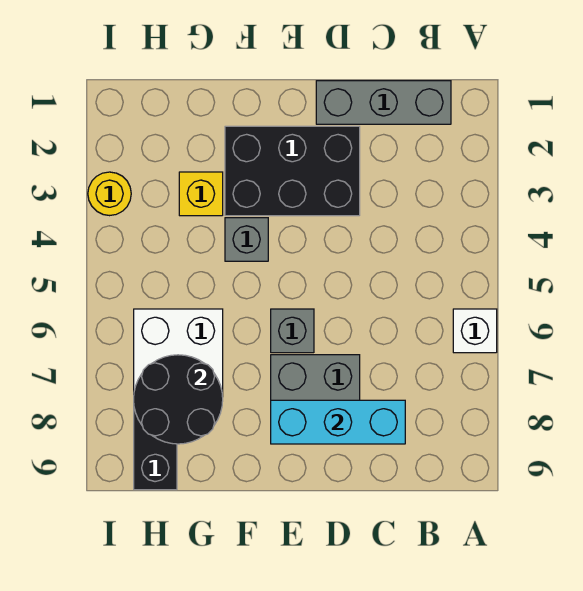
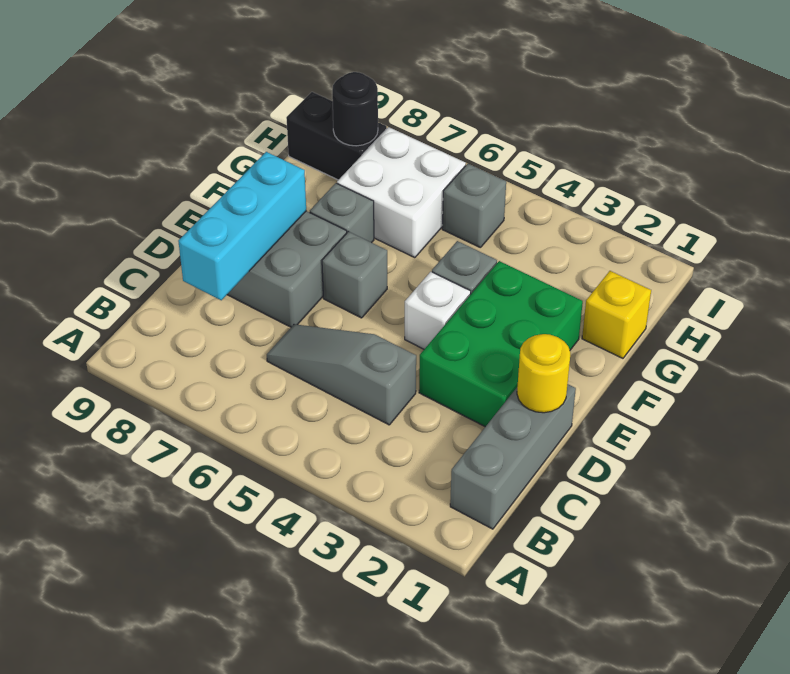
white 1x1 brick [453,309,497,353] -> white 1x1 brick moved to [405,272,471,349]
none -> grey 1x3 slope [267,324,416,425]
black 2x3 brick [225,126,360,216] -> green 2x3 brick [419,261,583,427]
none -> grey 1x1 brick [310,183,374,243]
yellow 1x1 brick [179,172,223,216] -> yellow 1x1 brick moved to [582,271,651,358]
black 2x2 round brick [134,355,223,444] -> black 1x1 round brick [332,72,378,146]
none -> grey 1x1 brick [442,164,506,248]
yellow 1x1 round brick [88,172,131,216] -> yellow 1x1 round brick moved to [517,334,570,413]

